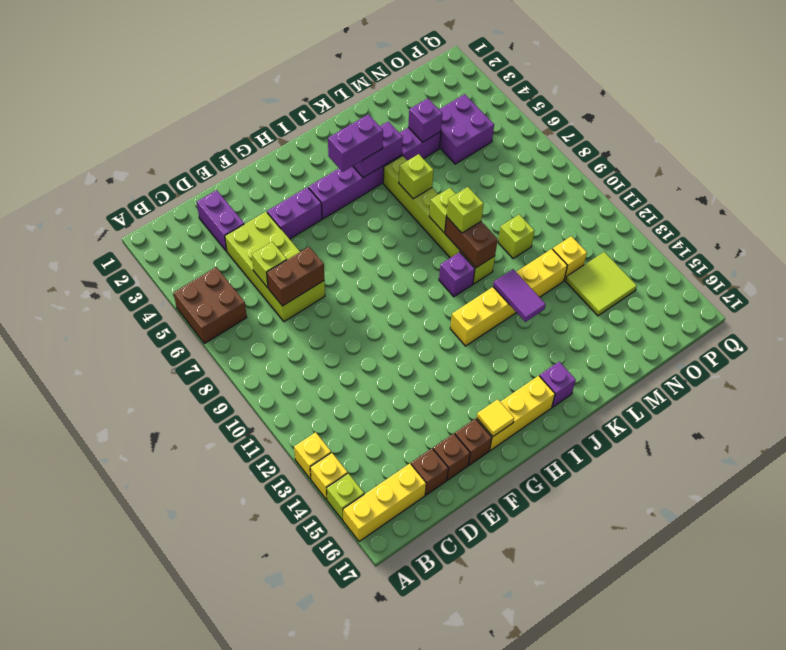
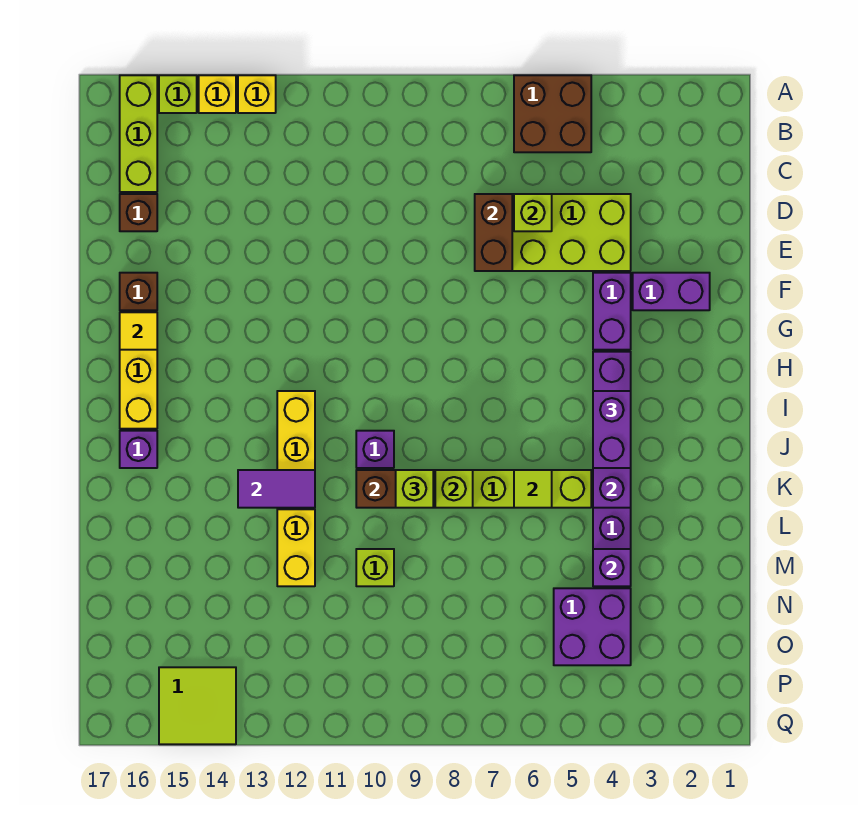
yellow 1x3 brick [343,464,426,542] -> lime 1x3 brick [120,75,157,192]
purple 1x2 brick [197,190,244,251] -> purple 1x2 brick moved to [633,273,710,310]
brown 1x1 brick [433,434,470,480] -> none
lime 1x1 brick [399,154,434,199] -> lime 1x1 tile [514,470,552,508]
yellow 1x1 brick [553,236,587,281] -> none
lime 2x2 tile [566,252,637,316] -> lime 2x2 tile moved to [159,667,236,744]

